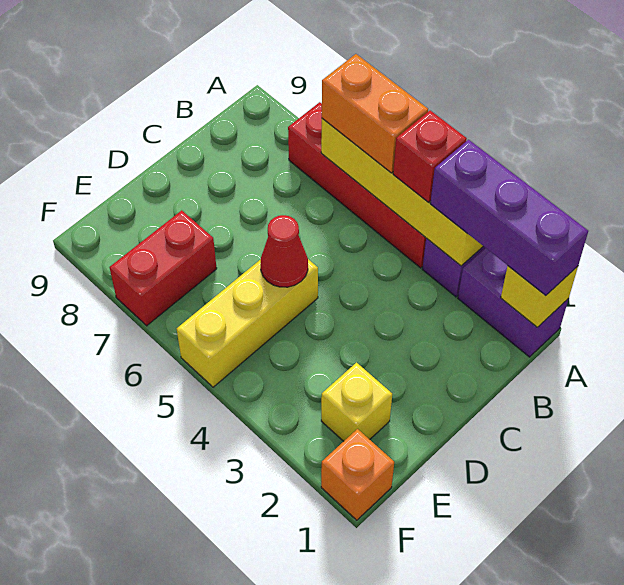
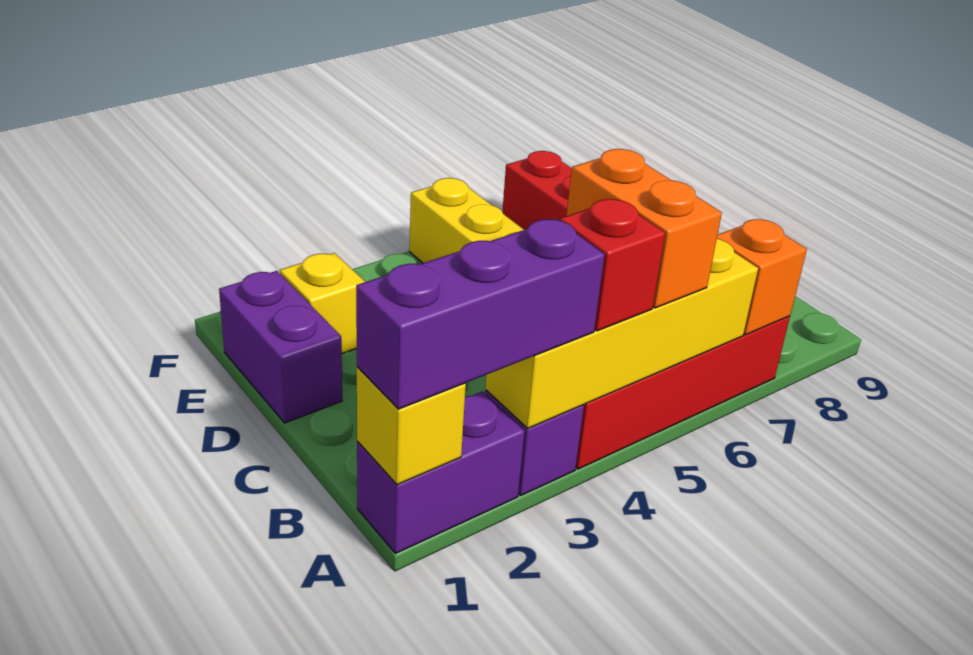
orange 1x2 brick [322,54,428,173] -> orange 1x2 brick turned to [567,149,722,308]
none -> purple 1x2 brick [219,271,342,423]
red 1x1 cone [261,215,308,287] -> none
orange 1x1 brick [321,429,394,520] -> orange 1x1 brick moved to [717,219,807,335]

